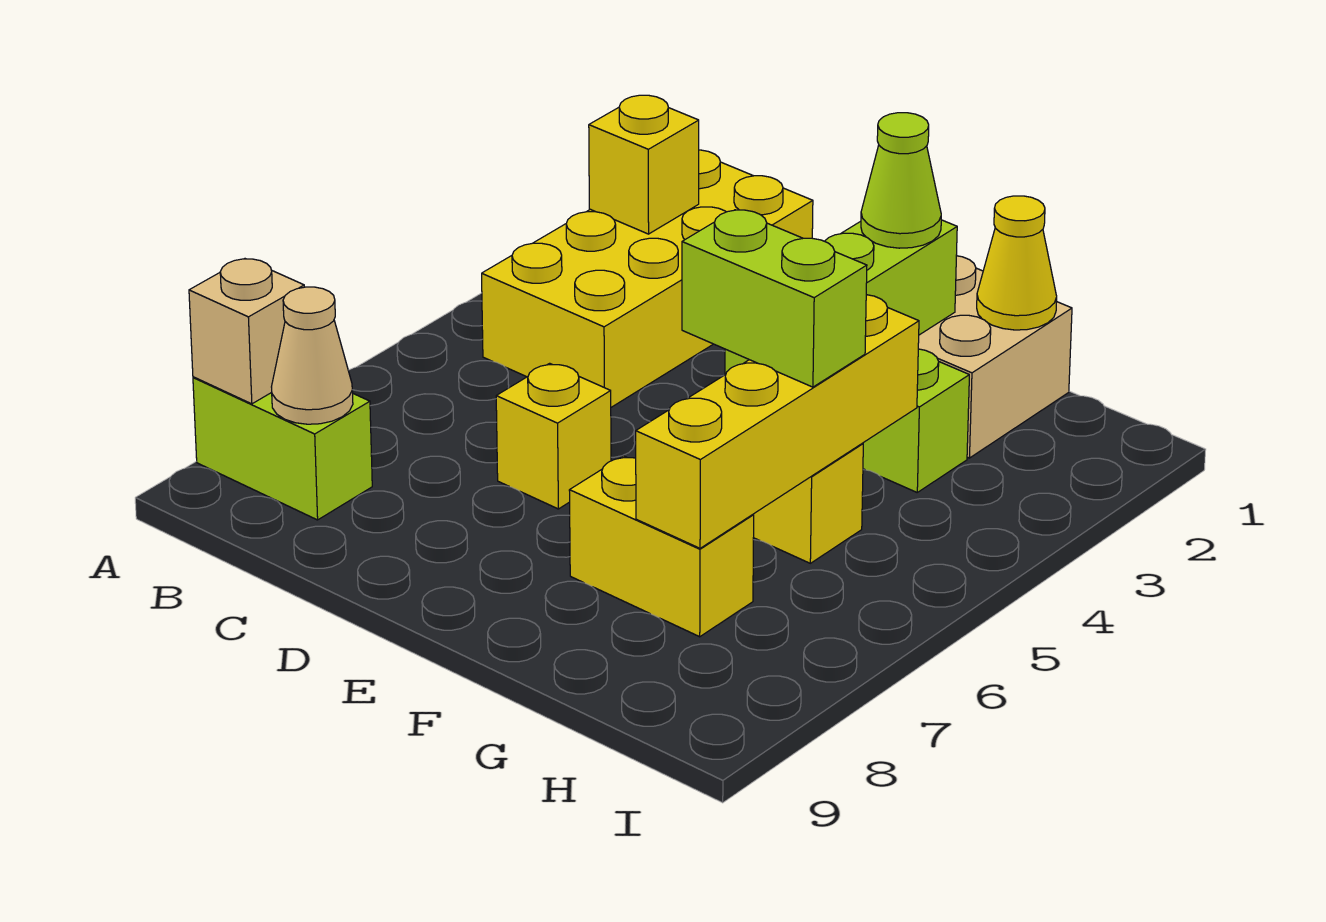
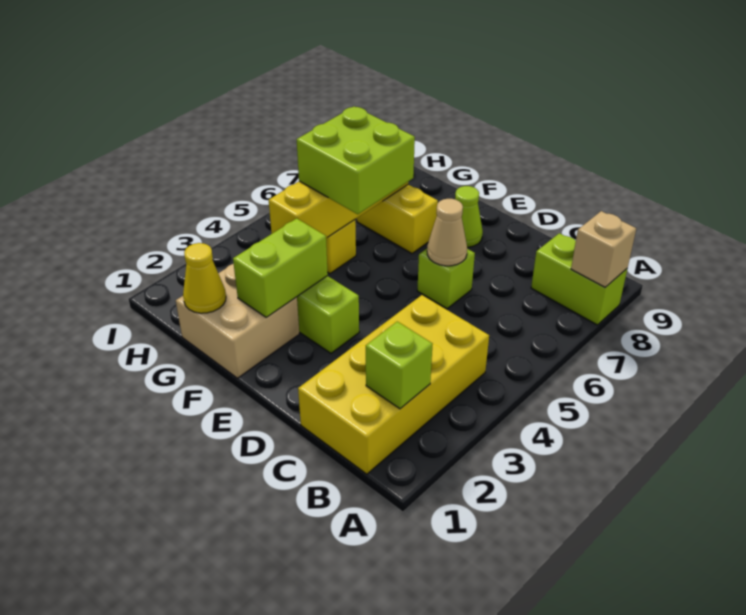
yellow 1x1 brick [589,95,699,234] -> lime 1x1 brick [366,322,432,409]
tan 1x1 cone [272,287,353,424] -> tan 1x1 cone moved to [427,199,467,266]
yellow 1x1 brick [496,363,611,509] -> lime 1x1 brick [417,249,475,309]
lime 1x1 cone [861,113,941,248] -> lime 1x1 cone moved to [455,186,483,247]
lime 1x2 brick [682,210,867,387] -> lime 2x2 brick [297,106,415,214]

